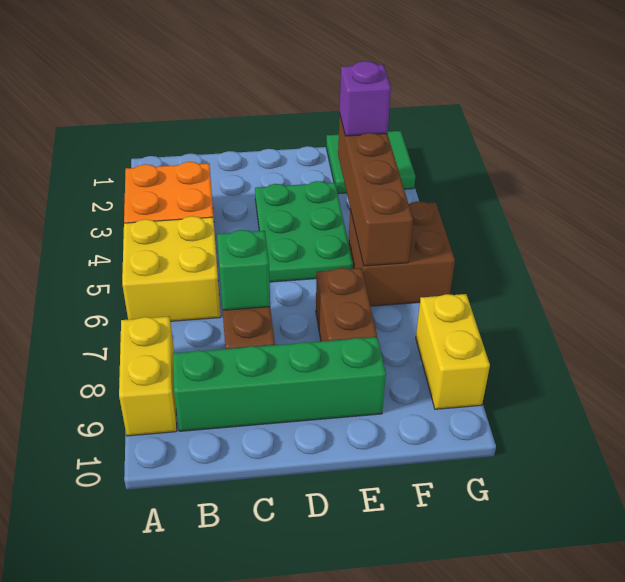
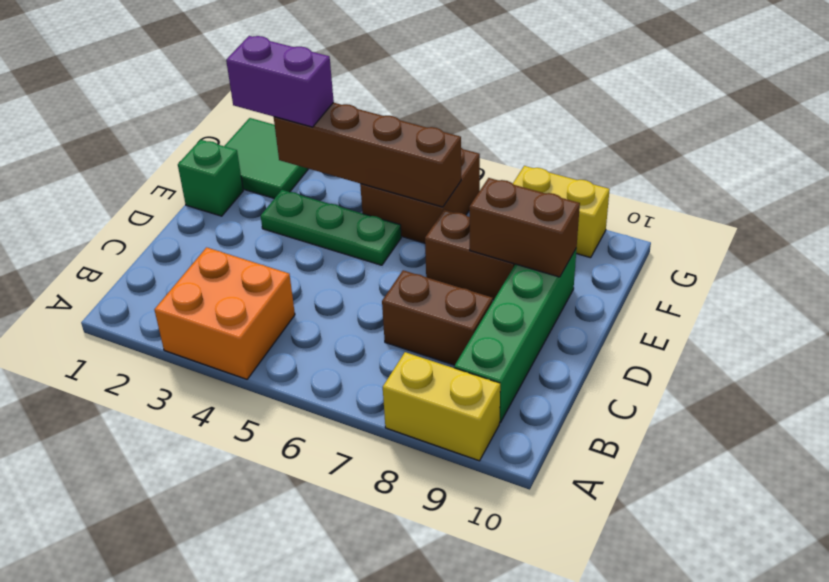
yellow 2x2 brick [122,216,221,321] -> none
green 1x1 brick [217,230,270,310] -> green 1x1 brick moved to [178,140,243,216]
green 2x3 plate [255,181,353,282] -> green 1x3 plate [261,190,401,265]
none -> brown 1x2 brick [469,178,580,277]
purple 1x1 brick [340,61,391,136] -> purple 1x2 brick [226,36,334,127]

